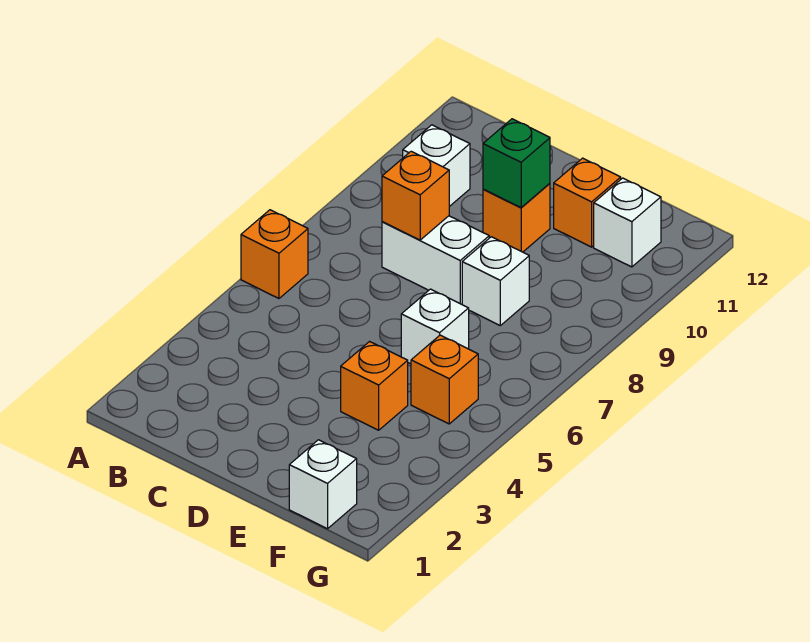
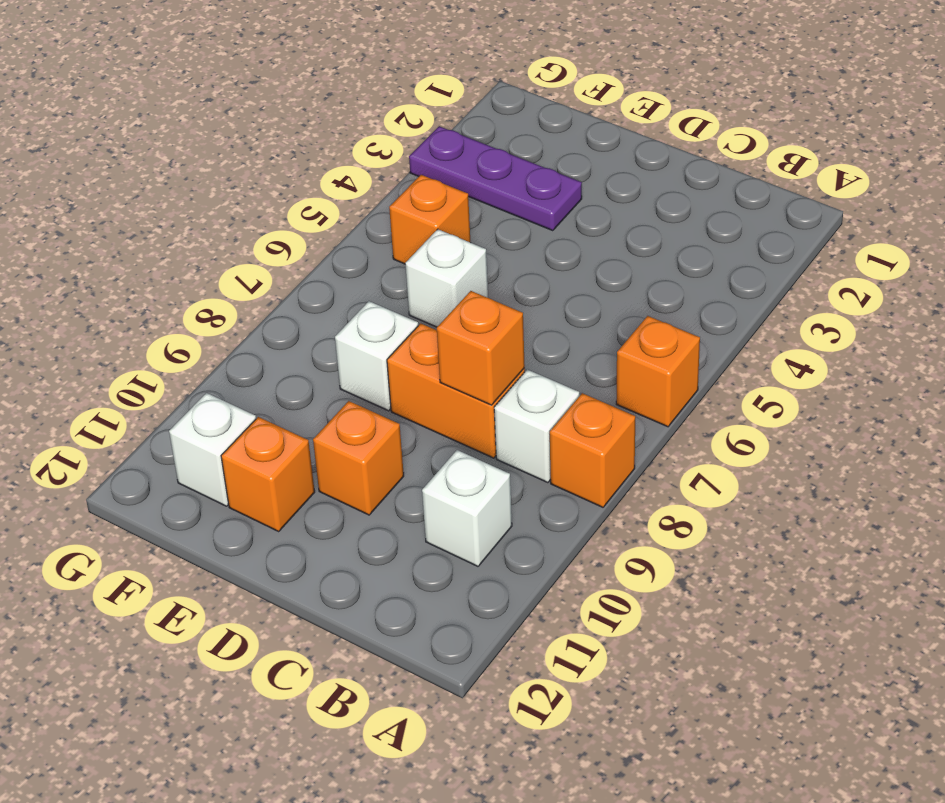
white 1x2 brick [382,216,489,304] -> orange 1x2 brick [387,323,525,458]
green 1x1 brick [483,119,550,208] -> none
none -> purple 1x3 plate [409,126,582,231]
orange 1x1 brick [341,342,408,430] -> orange 1x1 brick moved to [550,393,635,507]
white 1x1 brick [289,440,357,529] -> white 1x1 brick moved to [494,369,580,483]

